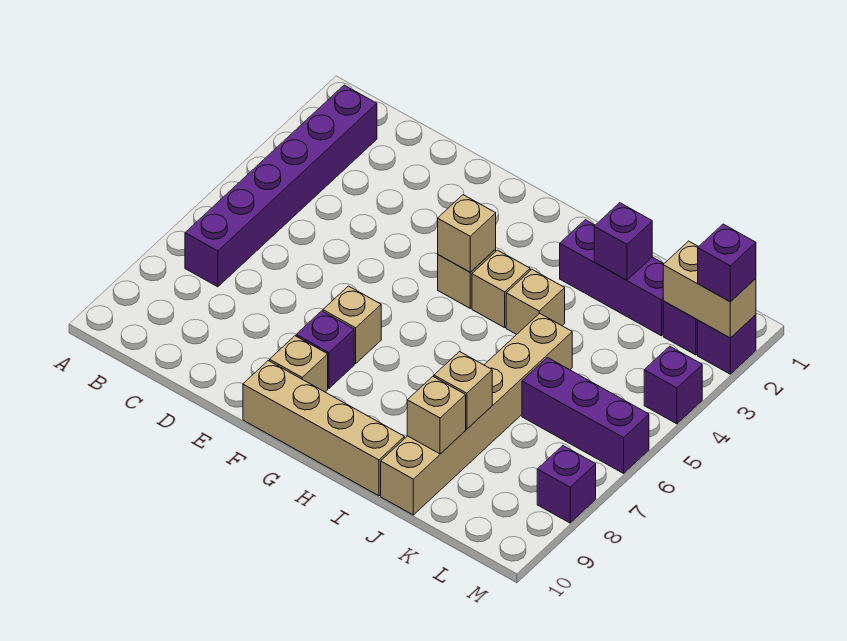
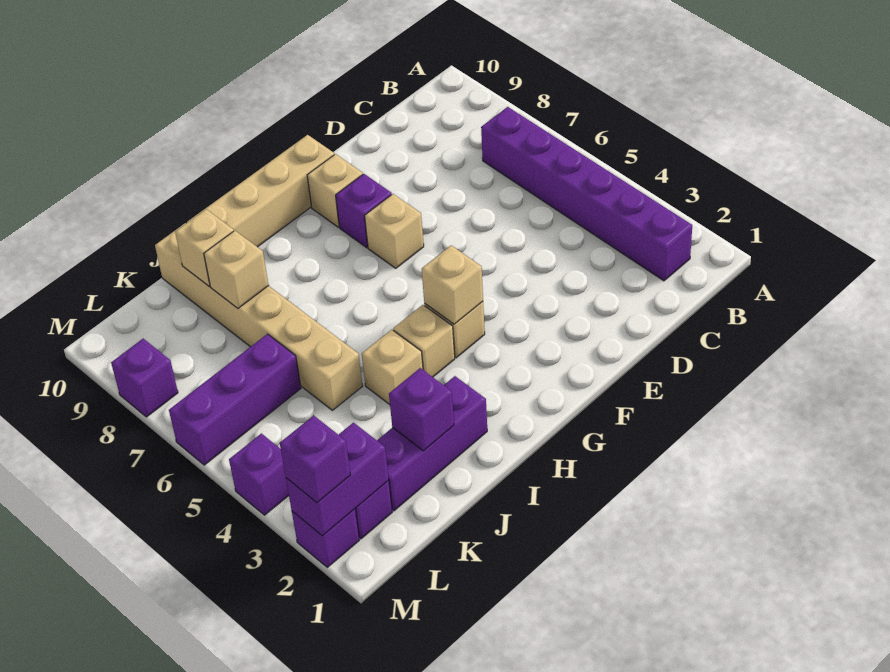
tan 1x2 brick [663,241,756,338] -> purple 1x2 brick [286,423,389,536]

